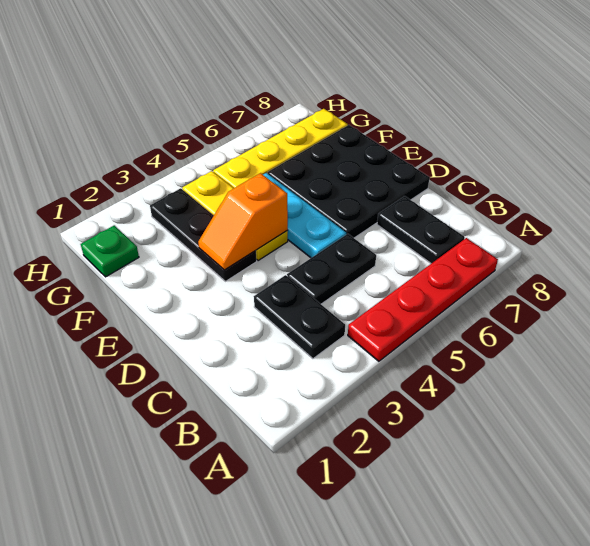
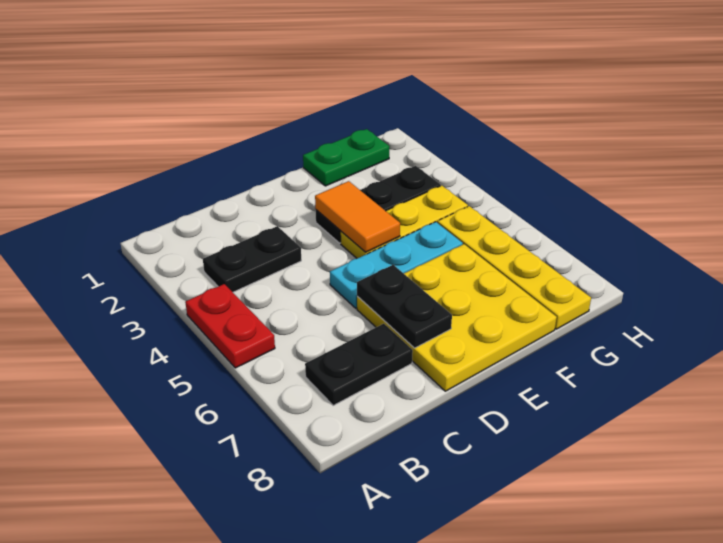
red 1x4 plate [348,238,498,361] -> red 1x2 plate [185,284,275,368]
black 1x2 plate [287,234,376,304] -> black 1x2 plate moved to [357,265,452,348]
black 3x3 plate [268,125,430,238] -> yellow 3x3 plate [357,244,557,391]
orange 1x2 slope [198,173,288,270] -> orange 1x2 tile [315,181,400,252]
green 1x1 plate [81,225,139,277] -> green 1x2 plate [303,129,390,186]

